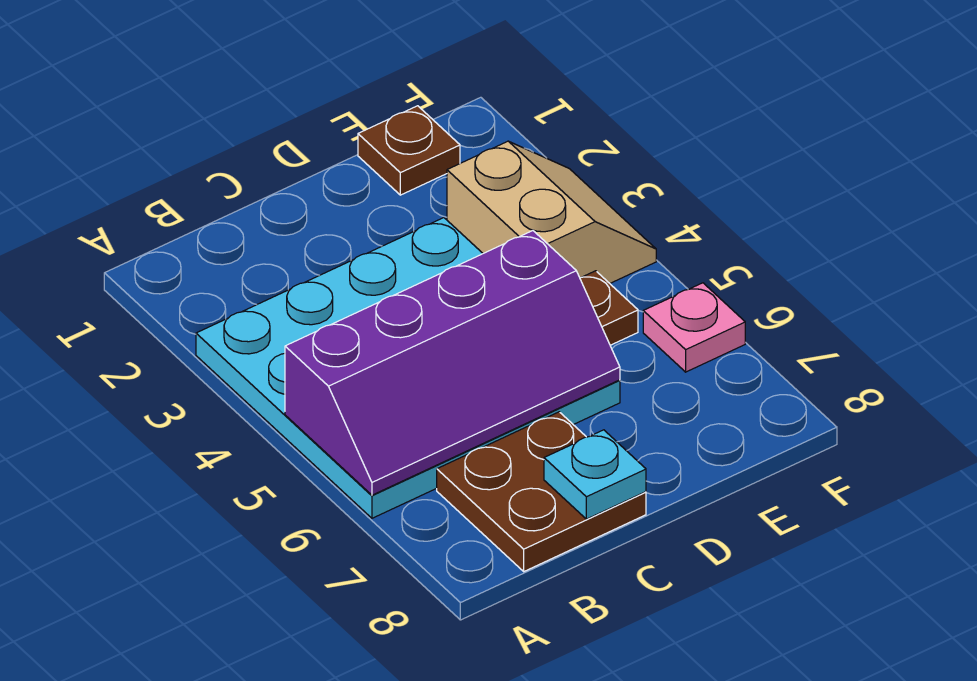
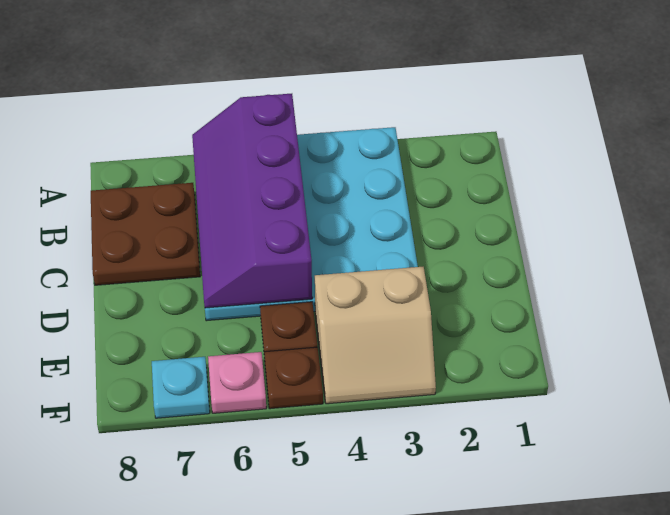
cyan 1x1 plate [544,430,646,519] -> cyan 1x1 plate moved to [152,357,210,418]
brown 1x1 plate [358,106,460,195] -> brown 1x1 plate moved to [264,347,323,409]

